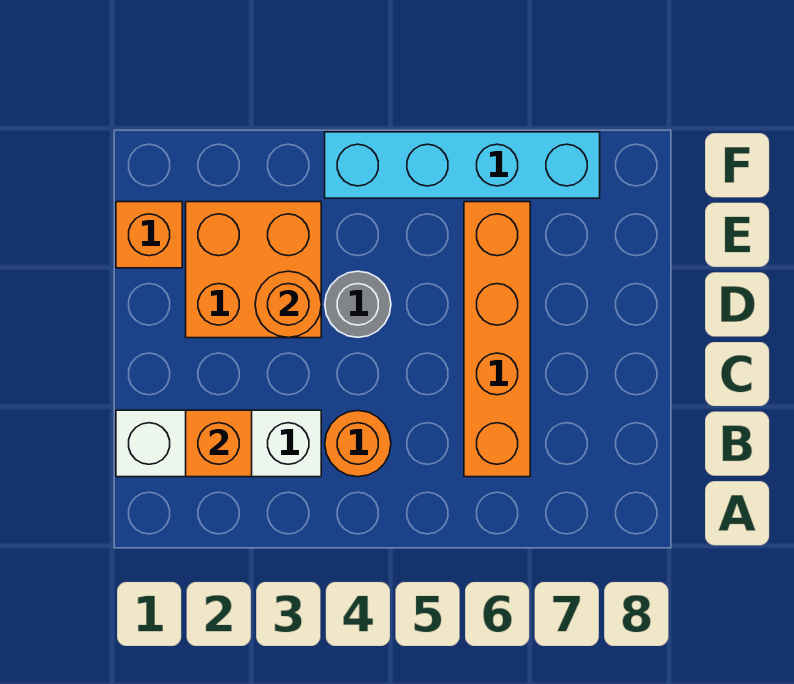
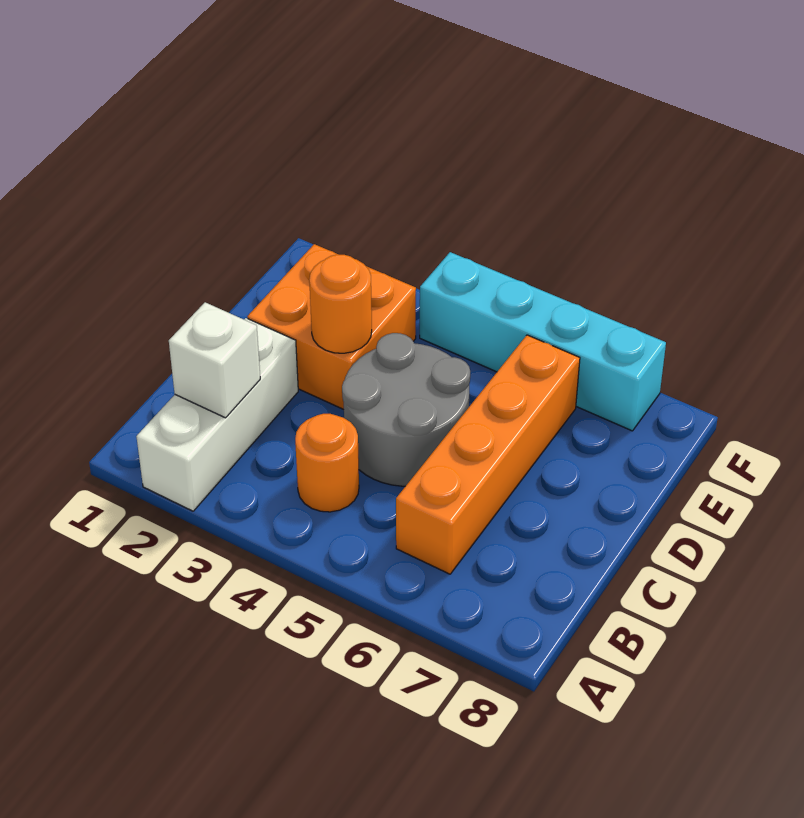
white 1x3 brick [116,410,321,477] -> white 1x3 brick turned to [136,318,298,511]
orange 1x1 brick [186,410,252,477] -> white 1x1 brick [169,302,260,418]
grey 1x1 round brick [325,271,391,337] -> grey 2x2 round brick [342,333,470,486]
orange 1x1 brick [116,202,182,268] -> none

